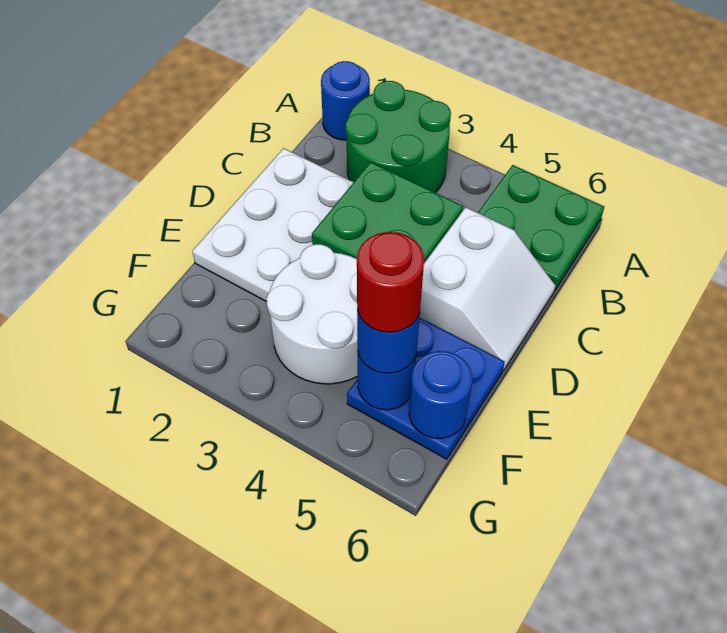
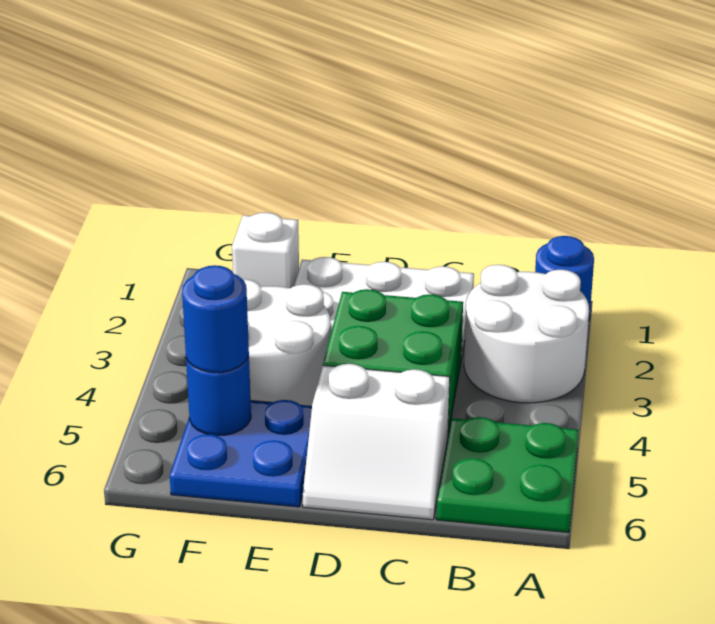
green 2x2 round brick [345,81,451,193] -> white 2x2 round brick [464,265,589,403]
none -> white 1x1 brick [232,212,299,288]
red 1x1 round brick [357,232,424,332] -> none
blue 1x1 round brick [409,351,472,439] -> none

